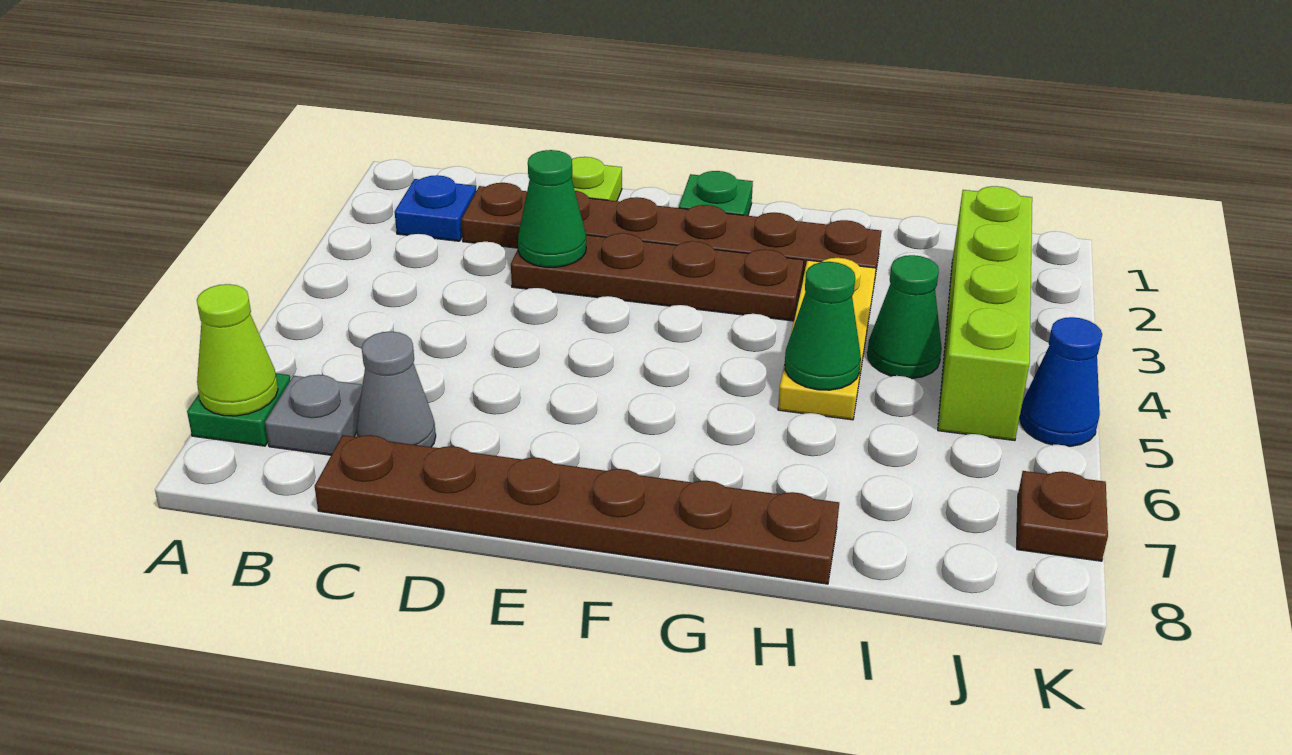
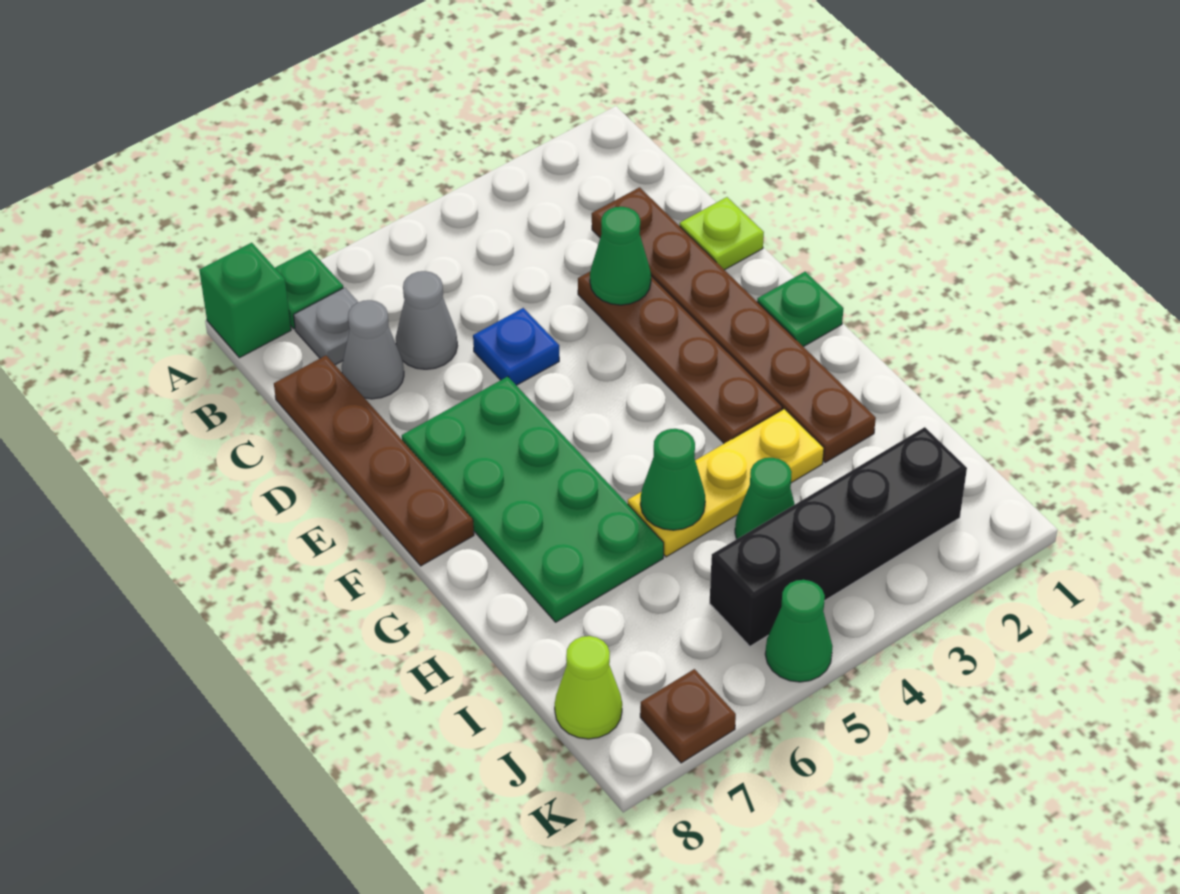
lime 1x1 cone [197,284,278,416] -> lime 1x1 cone moved to [555,636,622,739]
none -> green 1x1 brick [199,243,291,358]
blue 1x1 plate [395,175,476,241] -> blue 1x1 plate moved to [473,308,559,385]
none -> grey 1x1 cone [396,271,457,369]
brown 1x6 plate [315,435,839,584] -> brown 1x4 plate [274,356,474,566]
none -> green 2x4 plate [402,377,664,622]
lime 1x4 brick [938,186,1032,441] -> black 1x4 brick [710,427,967,646]
blue 1x1 cone [1020,317,1102,446] -> green 1x1 cone [765,580,833,682]

